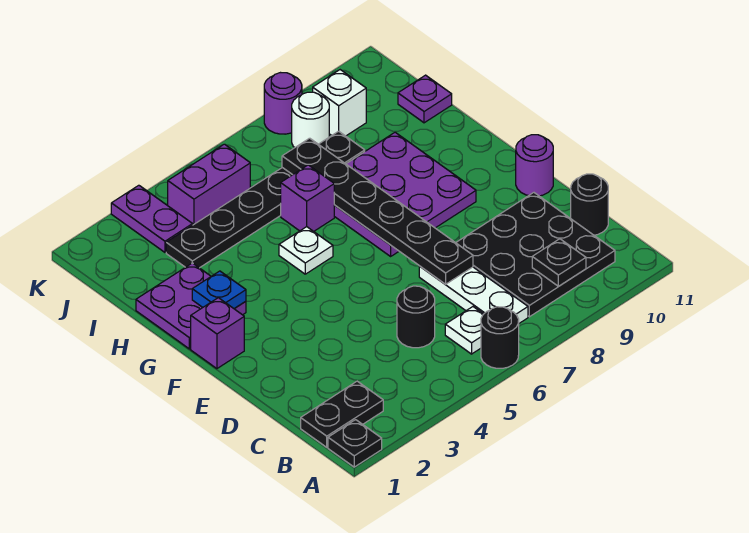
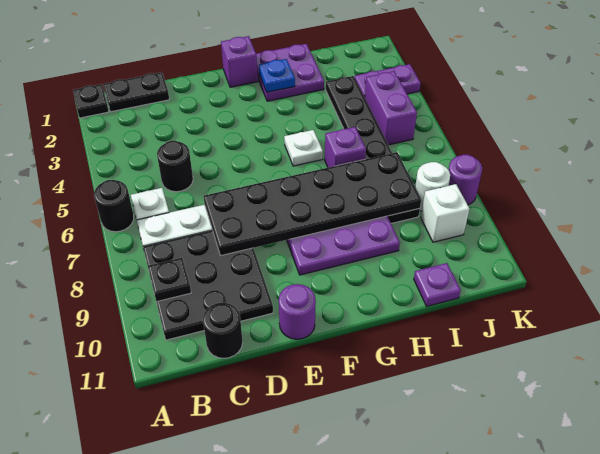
black 1x2 plate [301,381,383,447] -> black 1x2 plate turned to [104,72,169,112]
black 1x6 plate [282,138,473,284] -> black 2x6 plate [204,152,421,255]

